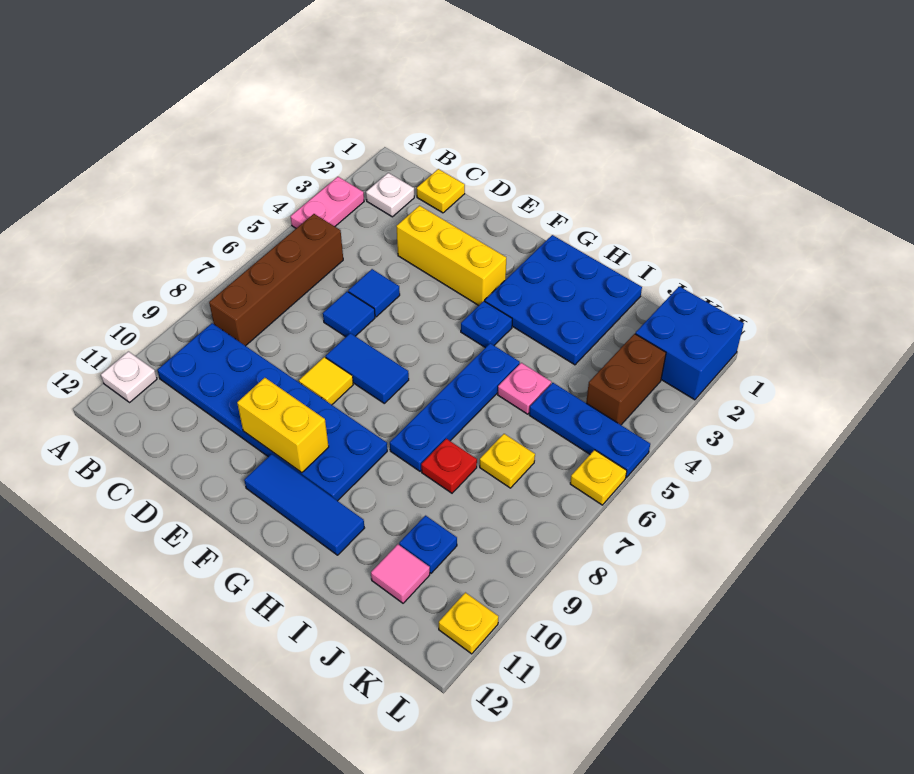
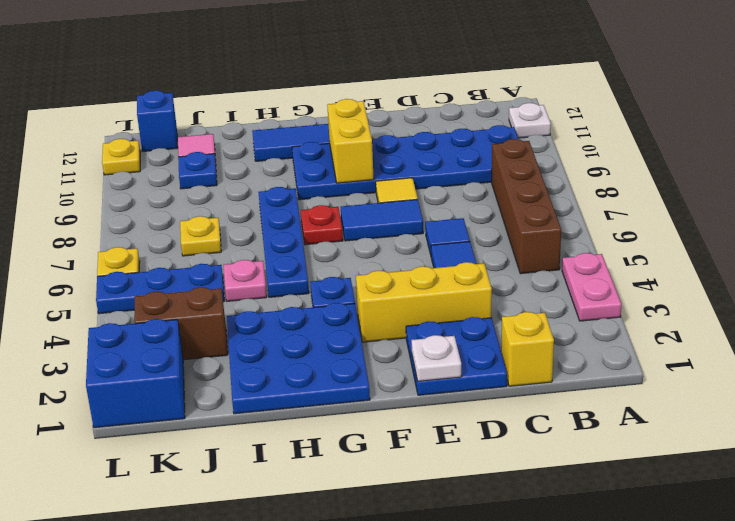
white 1x1 plate [366,173,414,217] -> white 1x1 plate moved to [412,335,461,381]
yellow 1x1 plate [417,169,465,213] -> yellow 1x1 brick [501,312,554,386]
none -> blue 2x2 plate [406,317,507,395]
yellow 1x2 brick [237,378,329,473] -> yellow 1x2 brick turned to [327,99,374,183]
red 1x1 plate [421,439,477,493] -> red 1x1 plate moved to [301,205,343,245]
brown 1x2 brick [586,334,666,425] -> brown 1x2 brick turned to [134,287,228,360]
none -> blue 1x1 brick [137,91,178,152]

